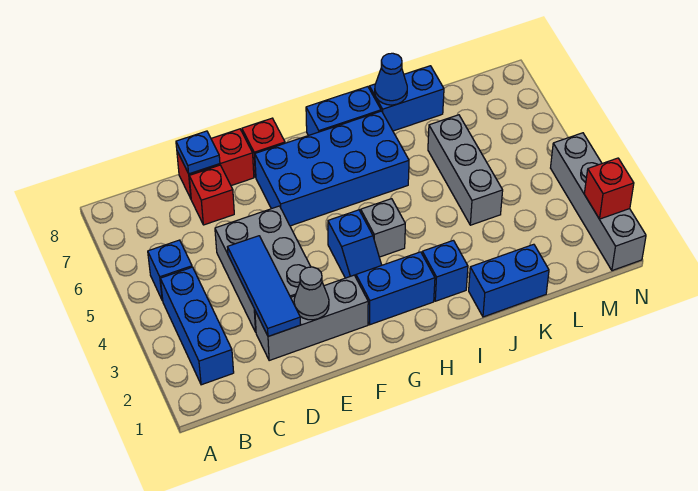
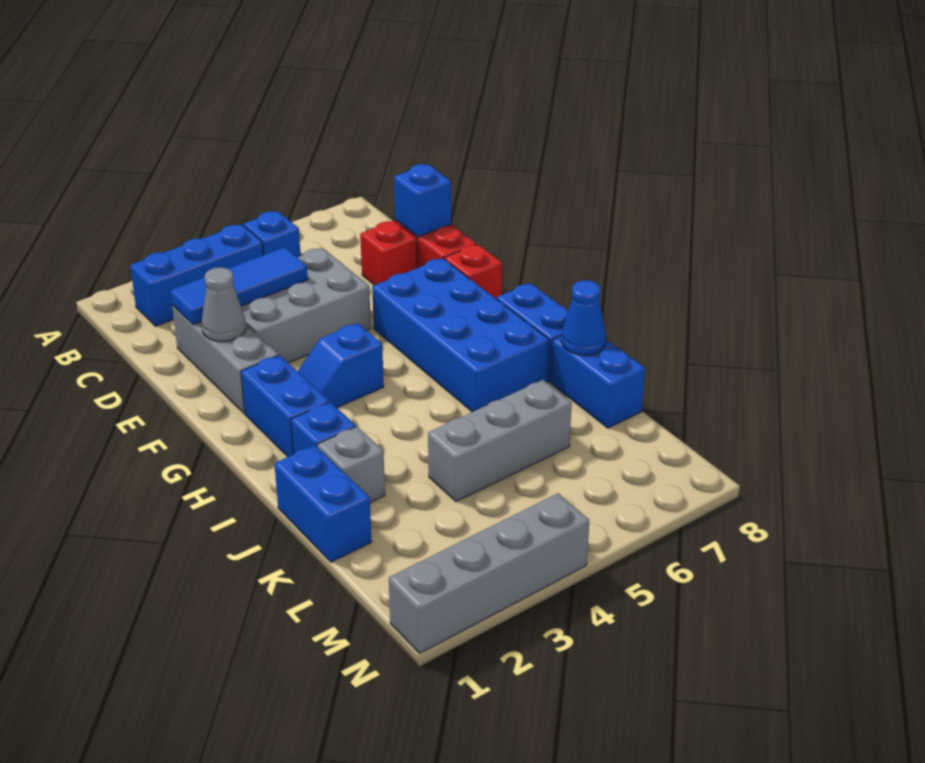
blue 1x1 plate [176,131,220,174] -> blue 1x1 brick [394,164,451,237]
grey 1x1 brick [361,199,405,257] -> grey 1x1 brick moved to [317,427,385,503]
red 1x1 brick [584,158,634,219] -> none

